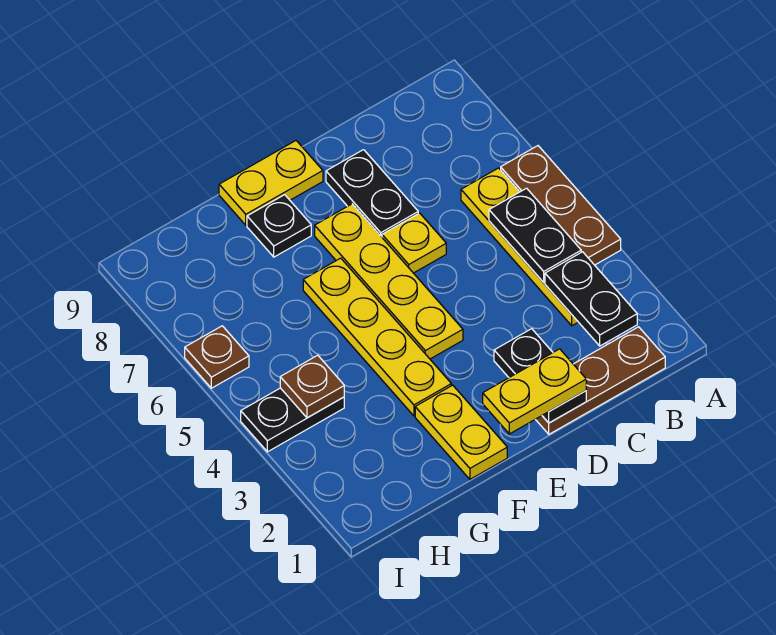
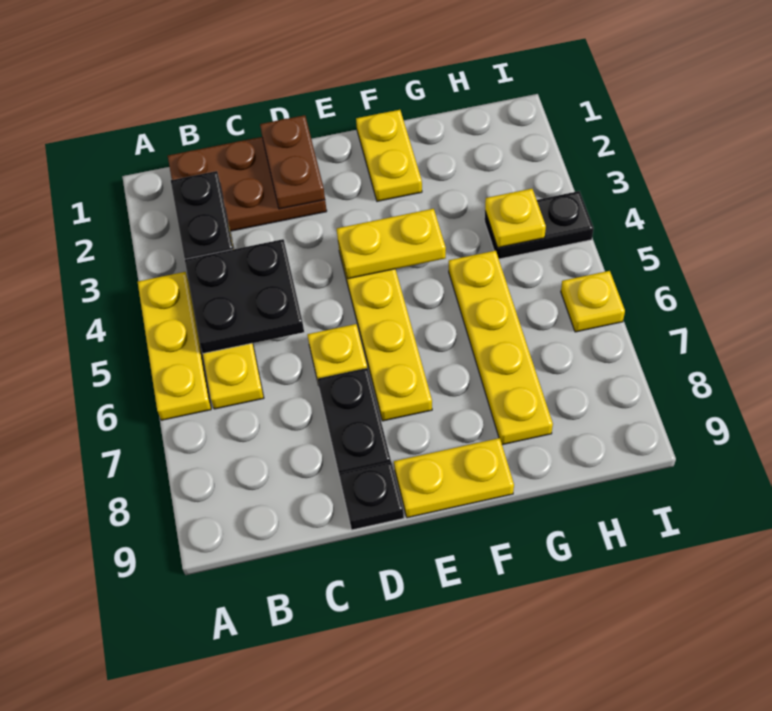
brown 1x3 plate [501,146,621,265] -> yellow 1x3 plate [138,272,211,420]
brown 1x3 plate [535,327,665,434] -> brown 2x3 plate [168,137,327,231]
black 1x2 plate [489,188,581,282] -> black 2x2 plate [185,239,304,354]
black 1x2 plate [494,329,586,423] -> brown 1x2 plate [260,115,325,209]
yellow 1x2 plate [483,349,586,434] -> yellow 1x2 plate moved to [337,209,446,279]
yellow 1x4 plate [303,258,451,416] -> yellow 1x4 plate moved to [449,251,553,445]
black 1x1 plate [247,195,311,257] -> black 1x1 plate moved to [339,462,404,530]
brown 1x1 plate [280,355,344,418] -> yellow 1x1 plate [485,189,546,248]
brown 1x1 plate [185,326,249,388] -> yellow 1x1 plate [561,271,625,332]

